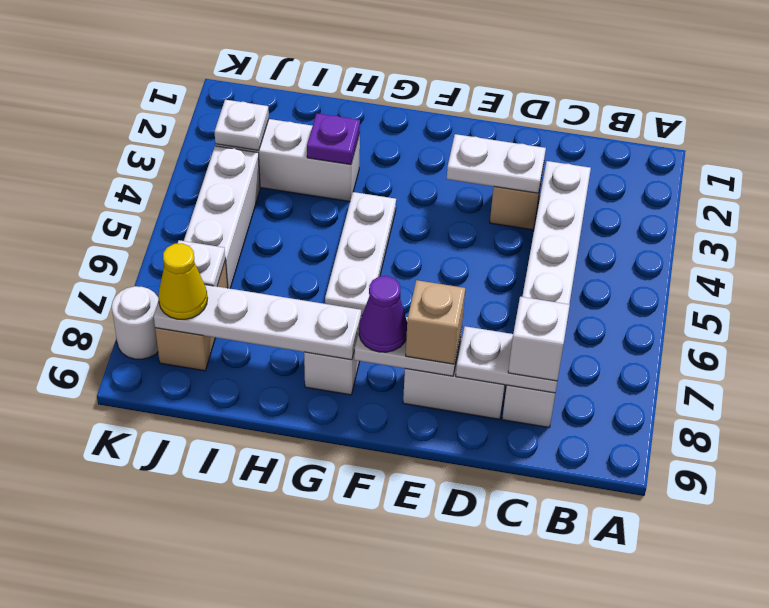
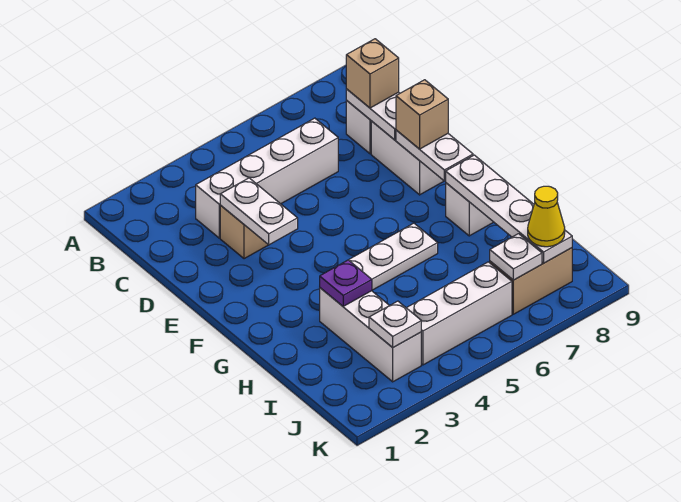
white 1x1 brick [508,297,570,381] -> tan 1x1 brick [346,39,399,108]
purple 1x1 cone [359,276,407,352] -> none
white 1x1 round brick [112,286,159,359] -> none

